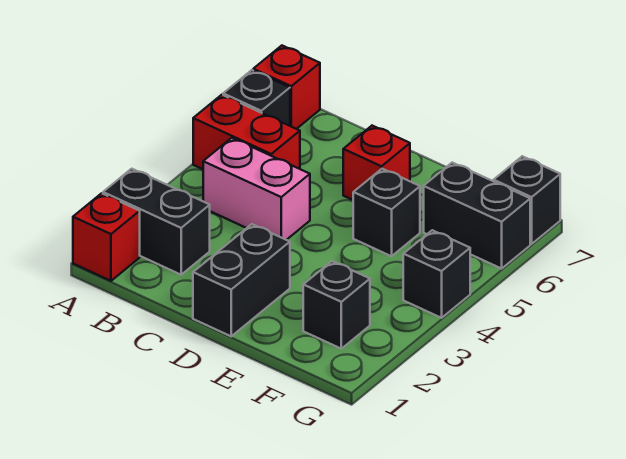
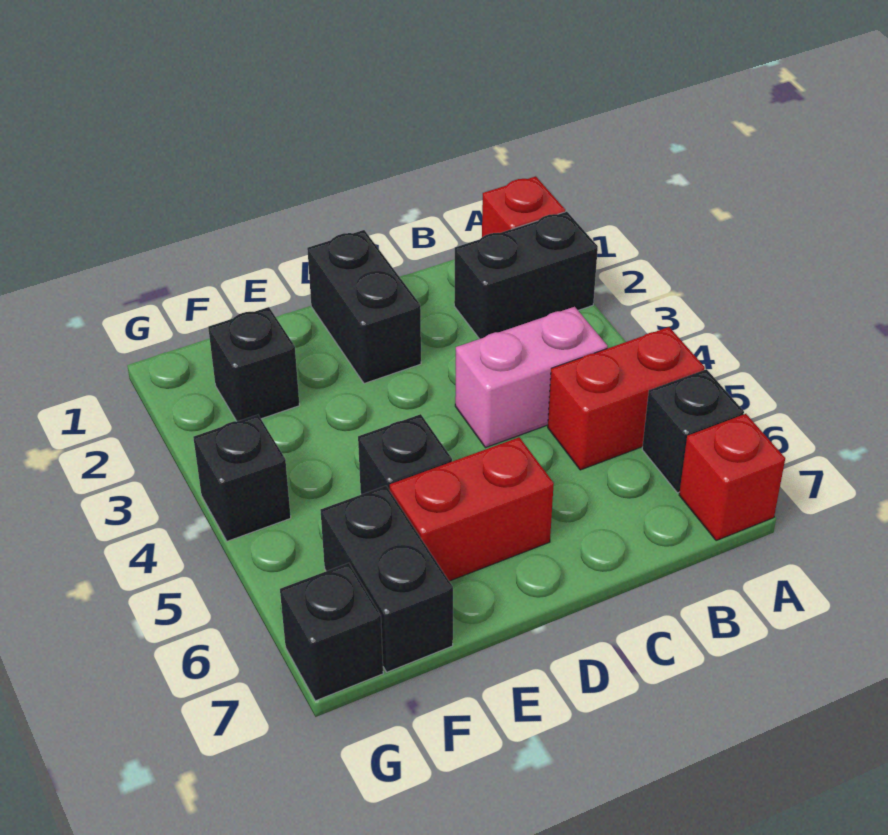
red 1x1 brick [343,126,410,200] -> red 1x2 brick [390,437,554,581]
black 1x2 brick [424,163,530,269] -> black 1x2 brick turned to [320,486,453,672]

